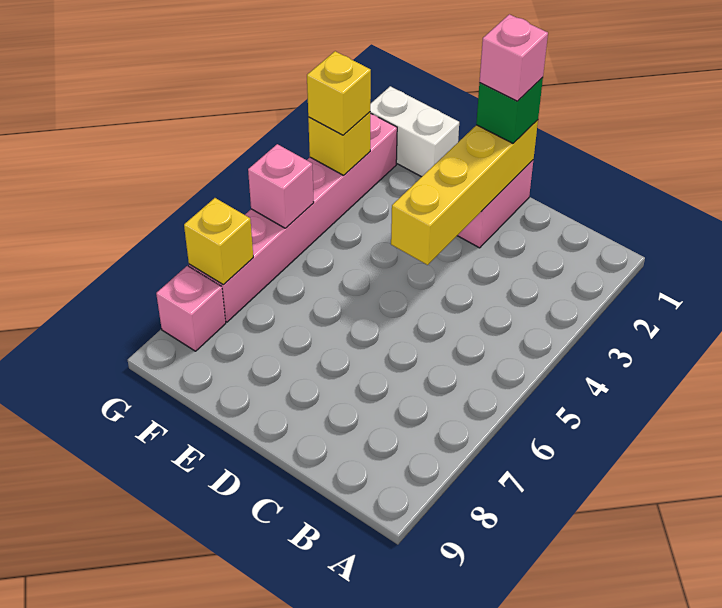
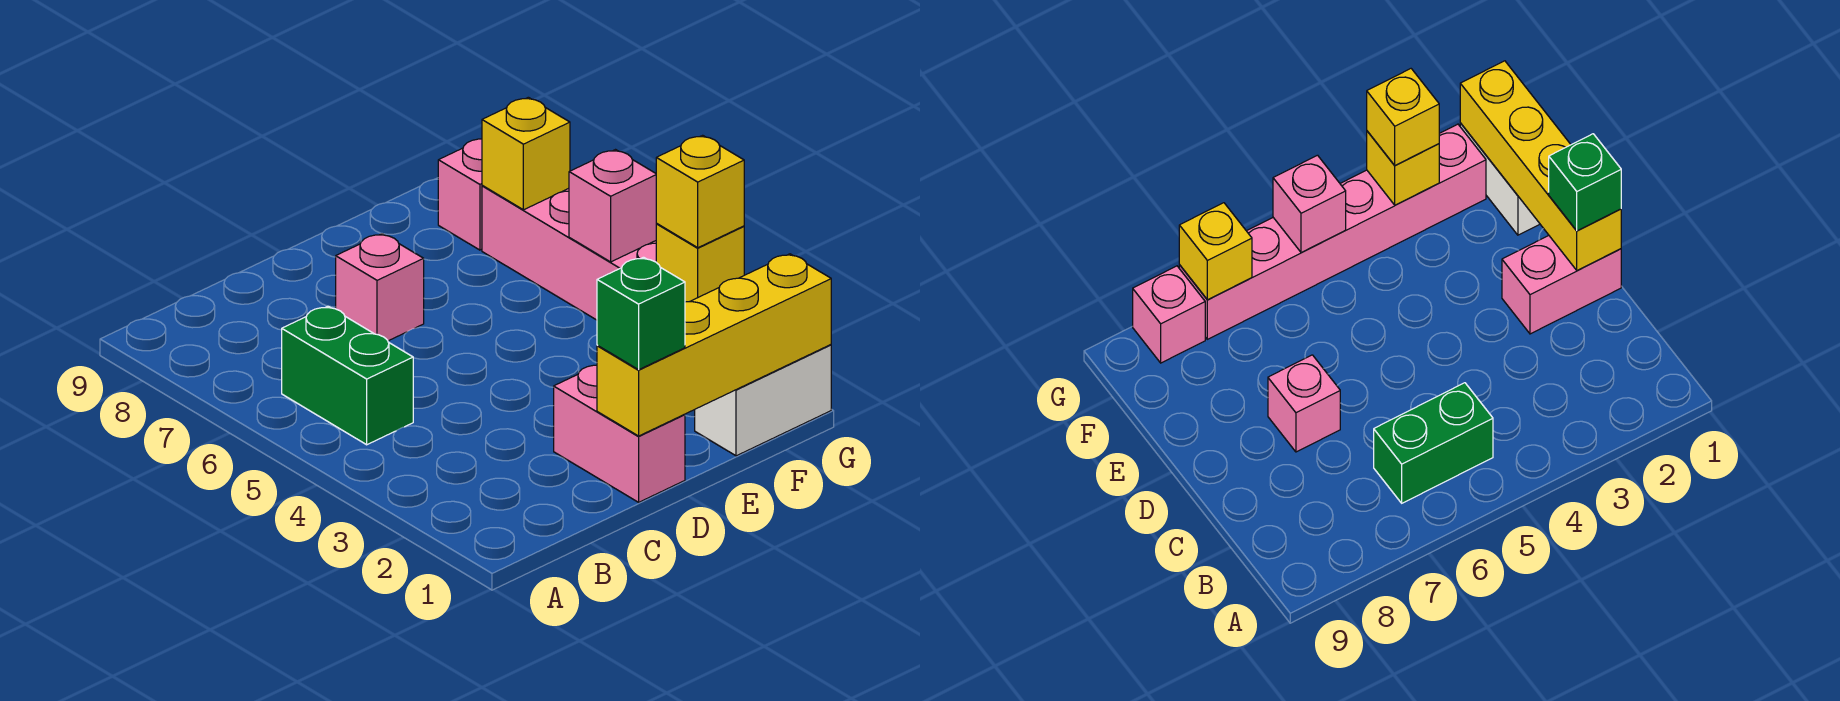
none -> green 1x2 brick [282,306,413,445]
yellow 1x4 brick [391,120,538,265] -> yellow 1x4 brick turned to [597,254,831,436]
pink 1x1 brick [480,14,548,101] -> pink 1x1 brick moved to [336,234,424,341]

